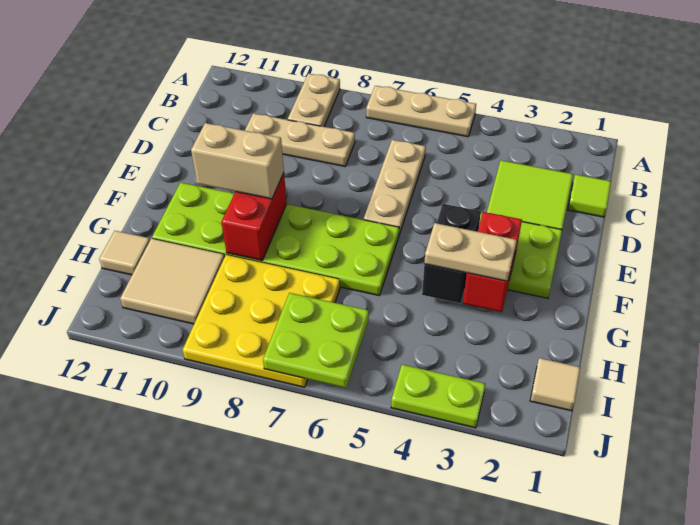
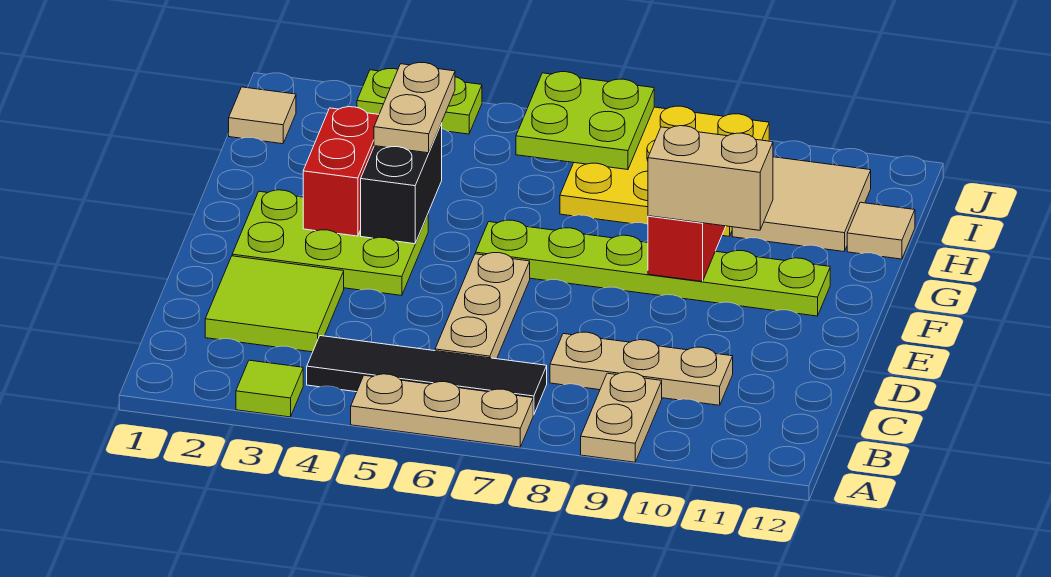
none -> black 1x4 tile [307,336,547,415]
lime 1x1 tile [568,174,611,217] -> lime 1x1 tile moved to [236,360,303,417]
lime 2x6 plate [152,182,399,296] -> lime 1x6 plate [476,220,830,316]
tan 1x2 plate [424,223,517,281] -> tan 1x2 plate turned to [374,62,455,153]

